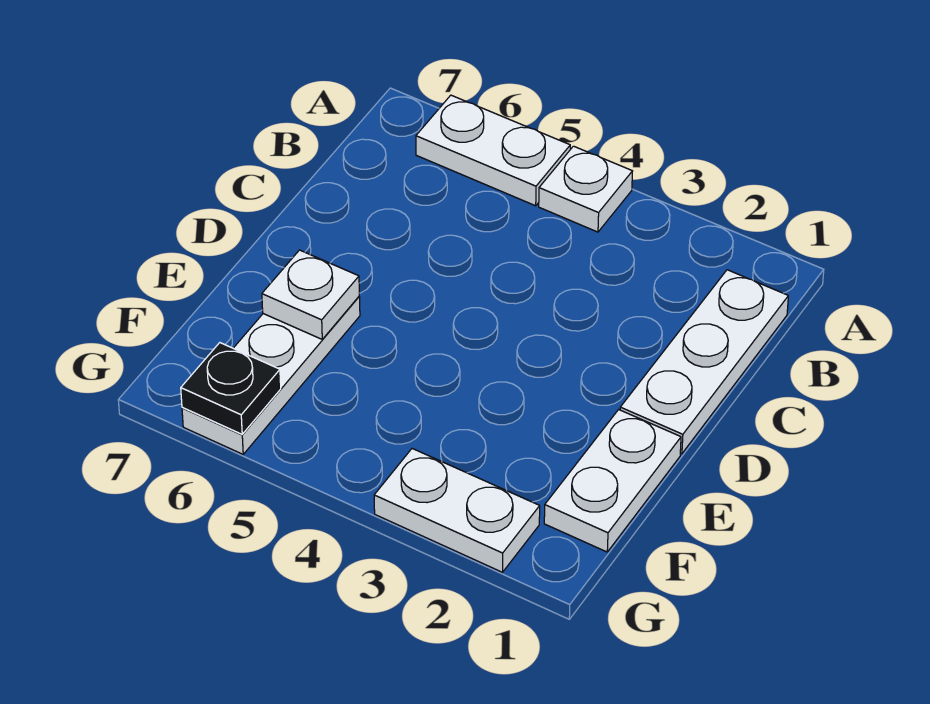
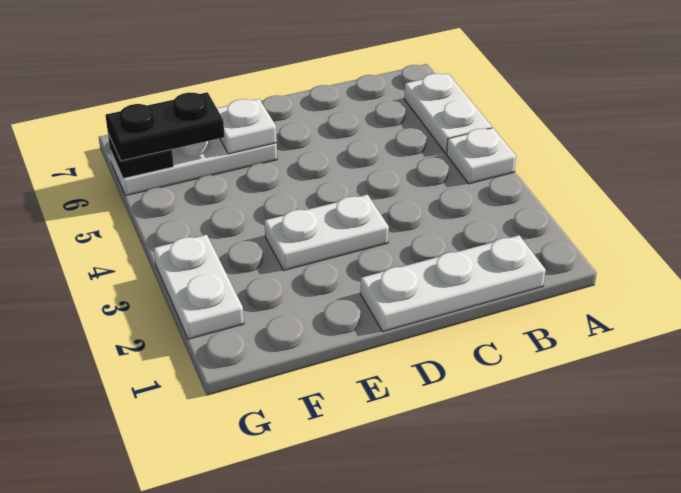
white 1x2 plate [544,410,681,552] -> white 1x2 plate moved to [265,195,389,270]
none -> black 1x2 plate [105,92,225,161]

